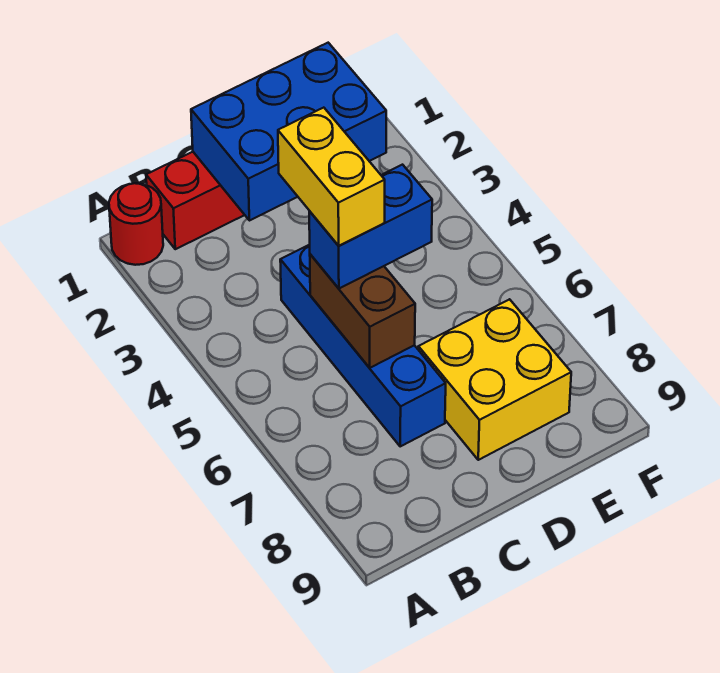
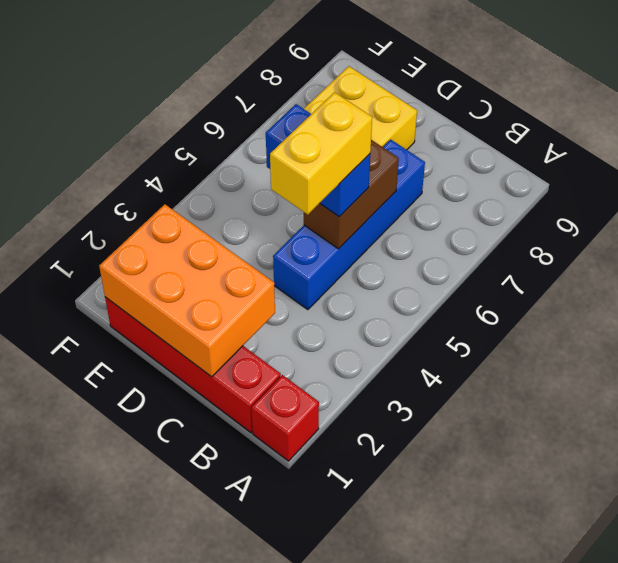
red 1x1 round brick [109,183,163,265] -> red 1x1 brick [251,375,319,461]
blue 2x3 brick [191,43,386,221] -> orange 2x3 brick [99,204,275,377]

